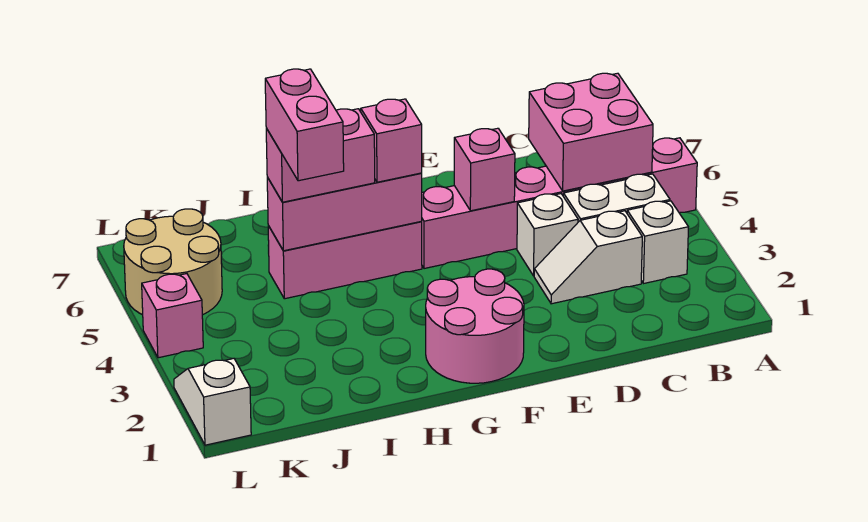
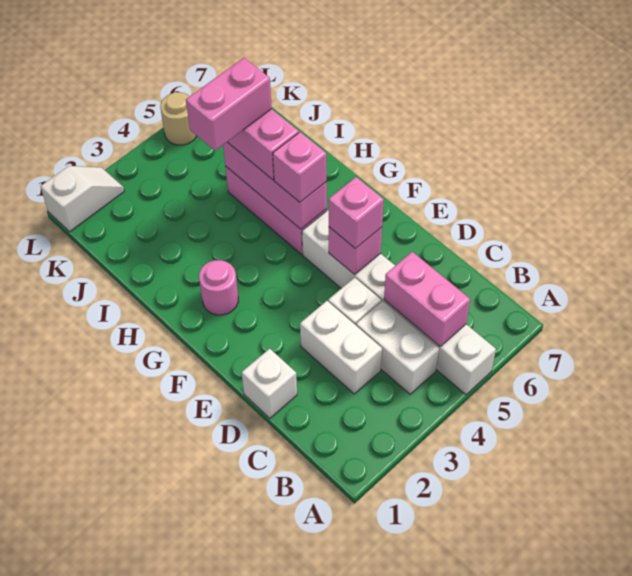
pink 1x6 brick [422,138,697,269] -> white 1x6 brick [302,210,496,395]
white 1x1 brick [627,201,688,284] -> white 1x1 brick moved to [242,349,297,418]
pink 2x2 brick [529,73,653,191] -> pink 1x2 brick [384,252,470,346]
white 1x2 slope [534,211,642,304] -> white 1x2 brick [300,301,382,394]
pink 2x2 round brick [426,269,524,383] -> pink 1x1 round brick [199,260,238,315]
tan 2x2 round brick [124,209,222,315] -> tan 1x1 round brick [160,92,196,145]
pink 1x1 brick [142,274,203,358] -> pink 1x1 brick moved to [329,177,384,249]

